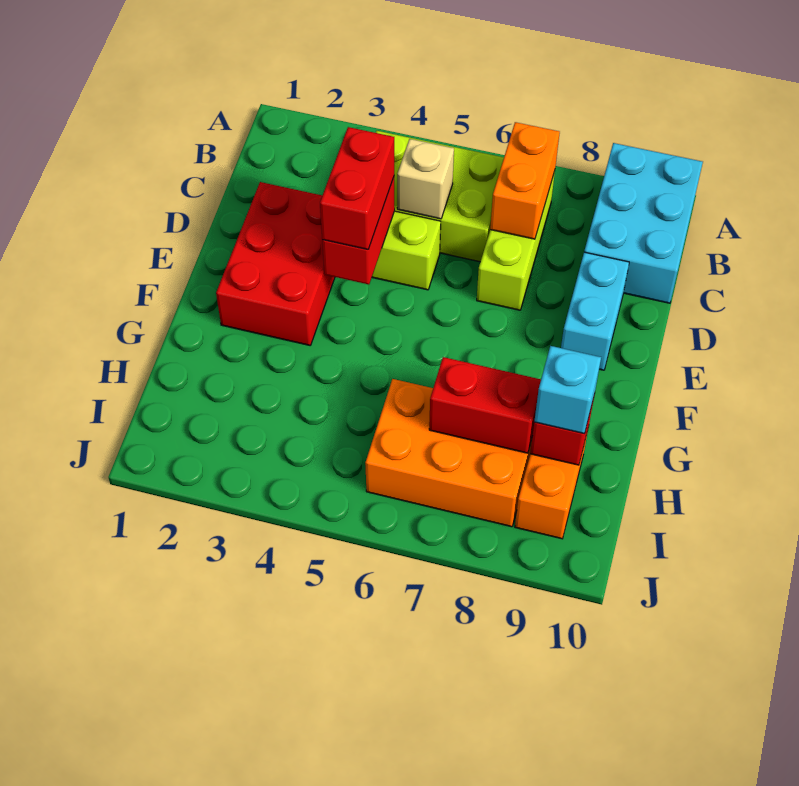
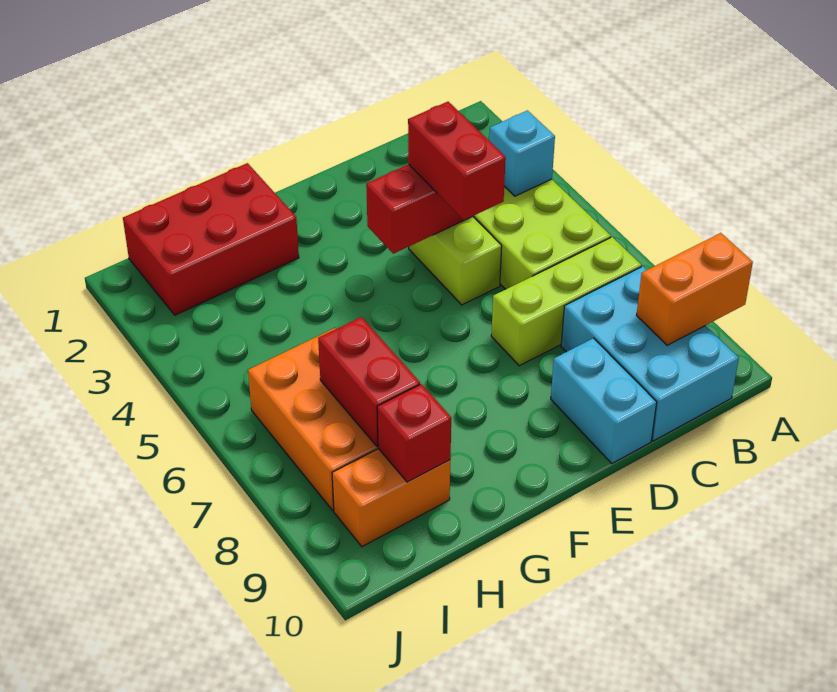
cyan 2x3 brick [584,143,703,303] -> cyan 2x3 brick turned to [561,266,739,441]
orange 1x2 brick [490,122,560,239] -> orange 1x2 brick moved to [637,233,753,345]
tan 1x1 brick [397,139,454,219] -> none
red 2x3 brick [216,182,335,345] -> red 2x3 brick moved to [123,163,299,315]
red 1x2 brick [320,127,394,249] -> red 1x2 brick turned to [408,102,506,220]
cyan 1x2 brick [561,252,629,370] -> cyan 1x2 brick turned to [551,338,657,464]
cyan 1x1 brick [534,346,601,434] -> cyan 1x1 brick moved to [489,110,555,196]

